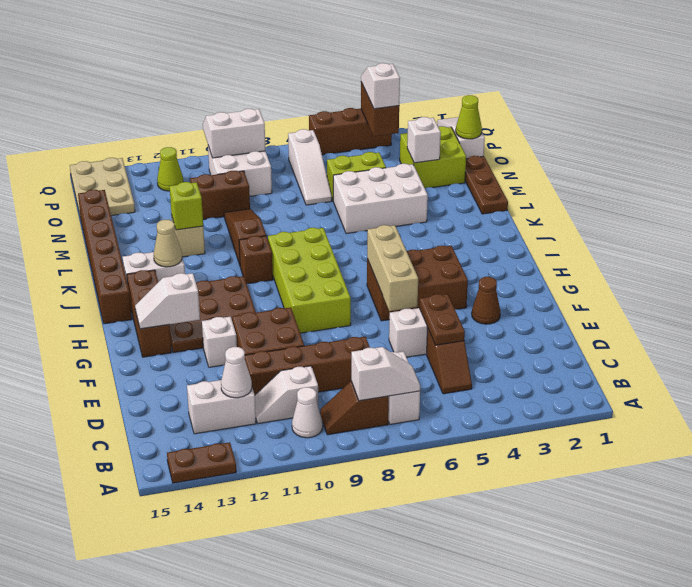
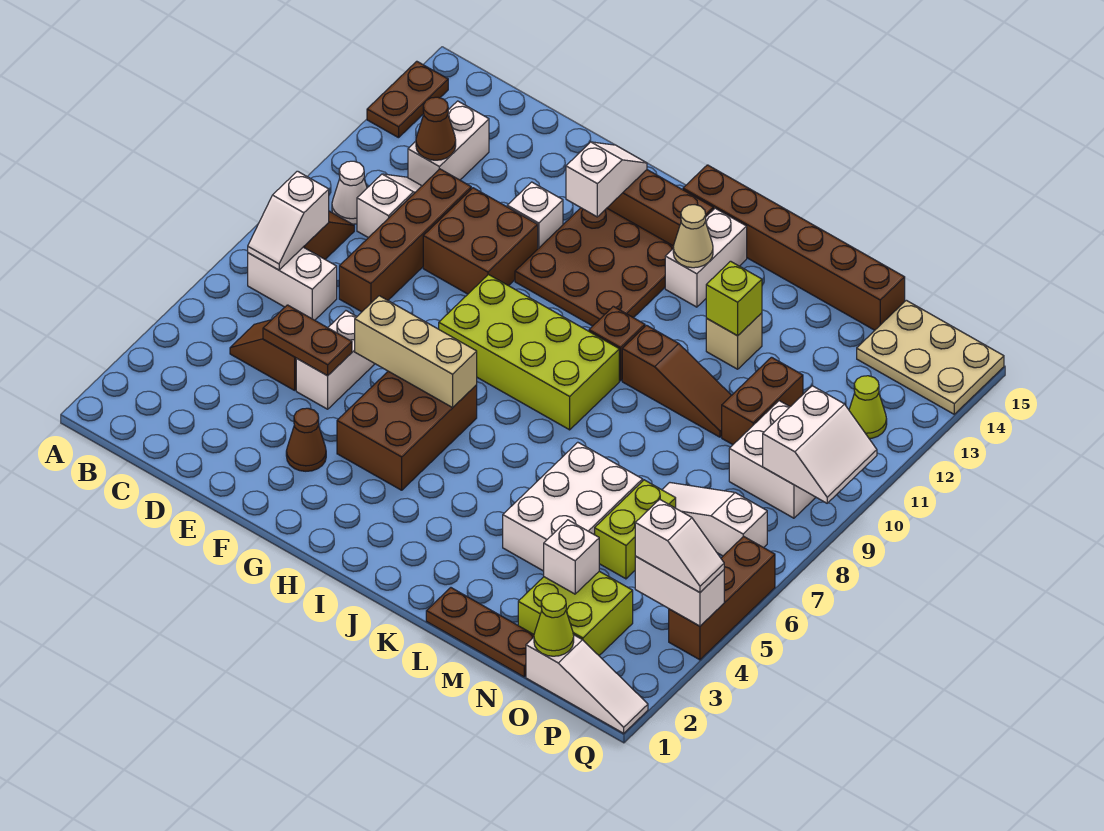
white 1x1 cone [221,347,252,398] -> brown 1x1 cone [416,97,456,160]
brown 1x2 brick [361,82,399,136] -> white 1x2 brick [635,556,724,626]

